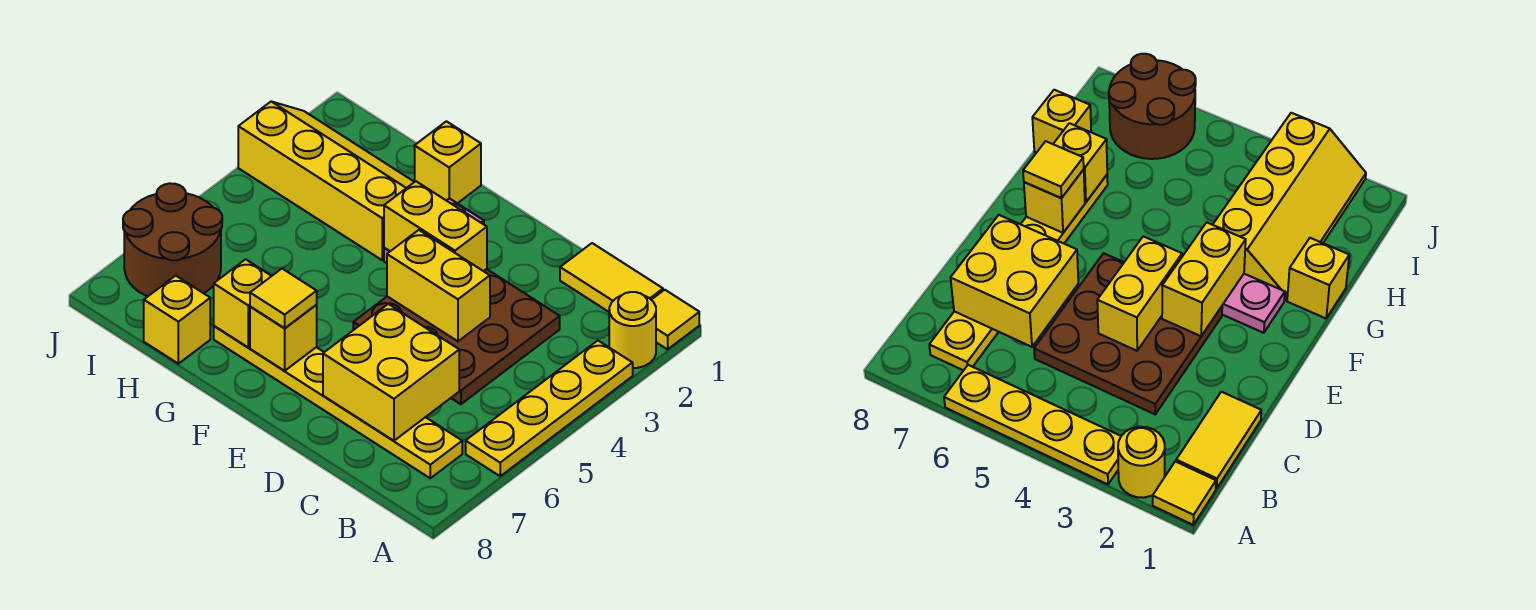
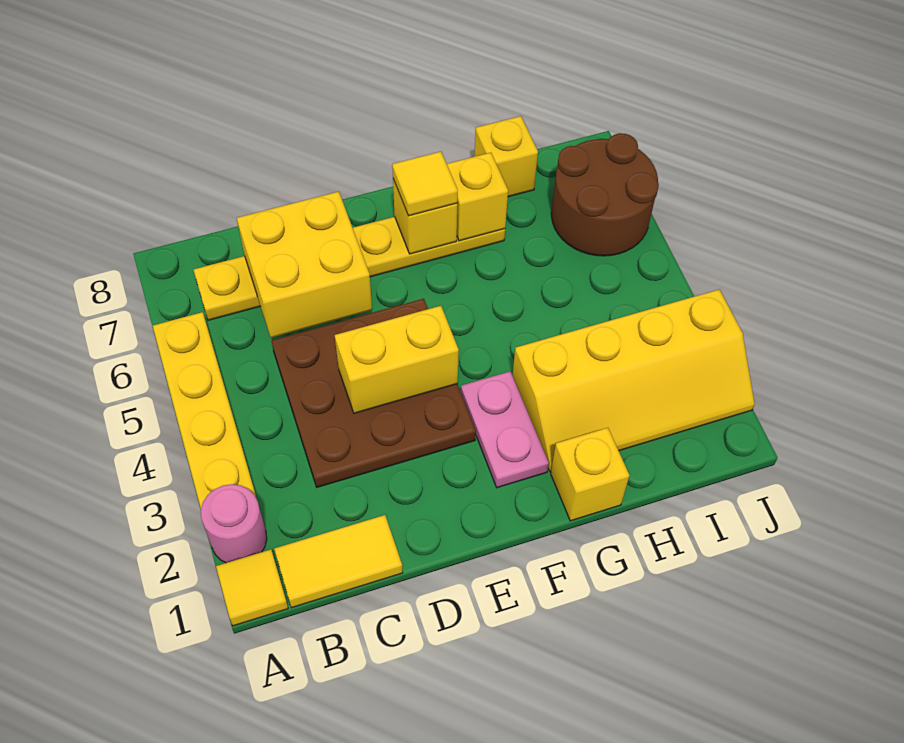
yellow 1x1 round brick [609,292,656,368] -> pink 1x1 round brick [201,484,267,563]
yellow 1x2 brick [384,181,487,271] -> none

